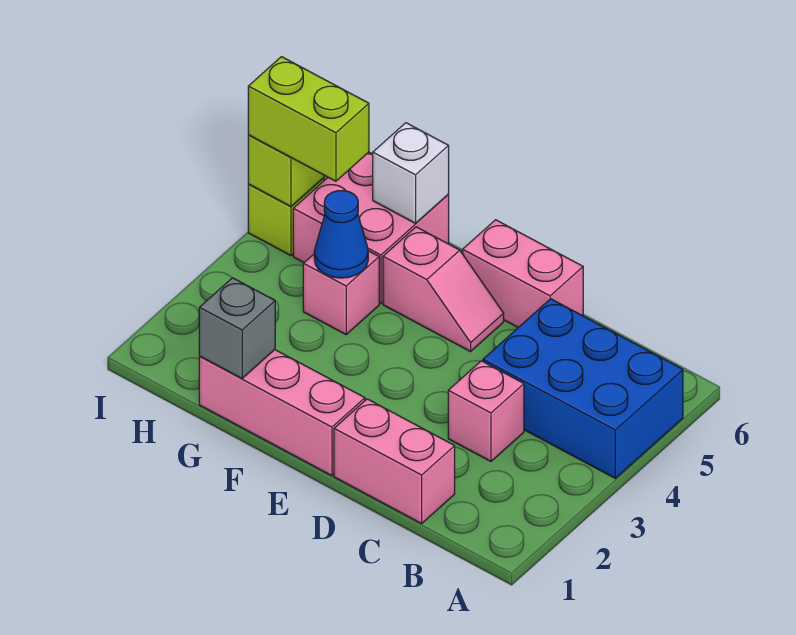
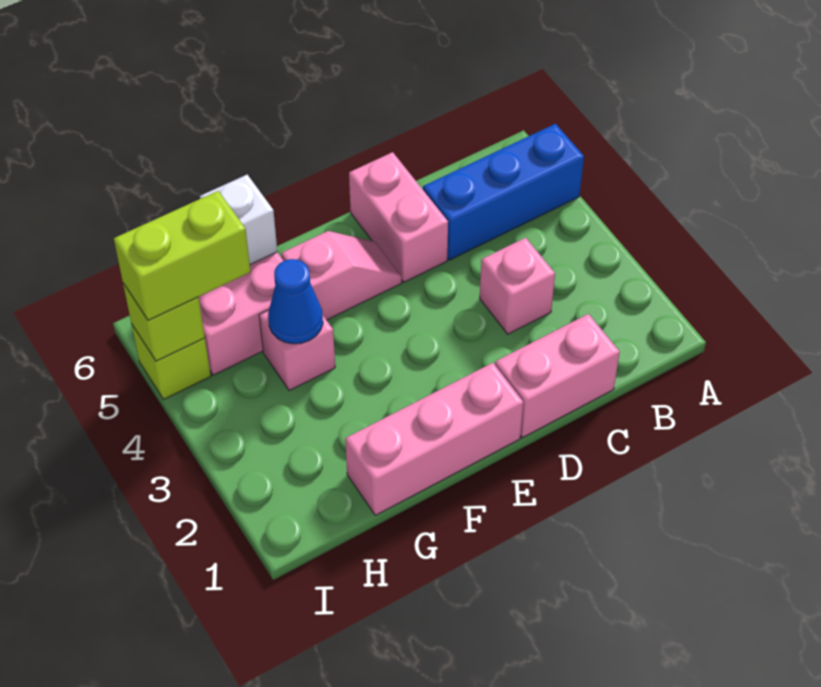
blue 2x3 brick [483,299,683,478] -> blue 1x3 brick [423,124,584,260]
pink 1x2 brick [463,220,583,327] -> pink 1x2 brick turned to [349,152,448,282]
grey 1x1 brick [199,278,275,378] -> none

